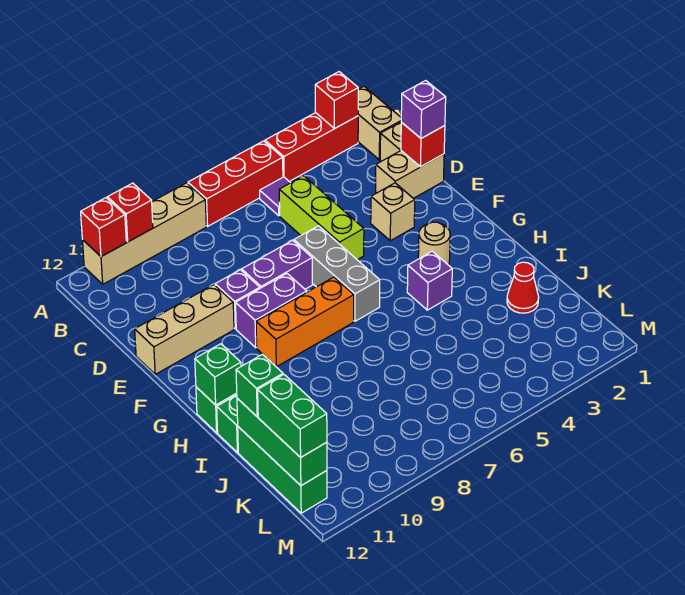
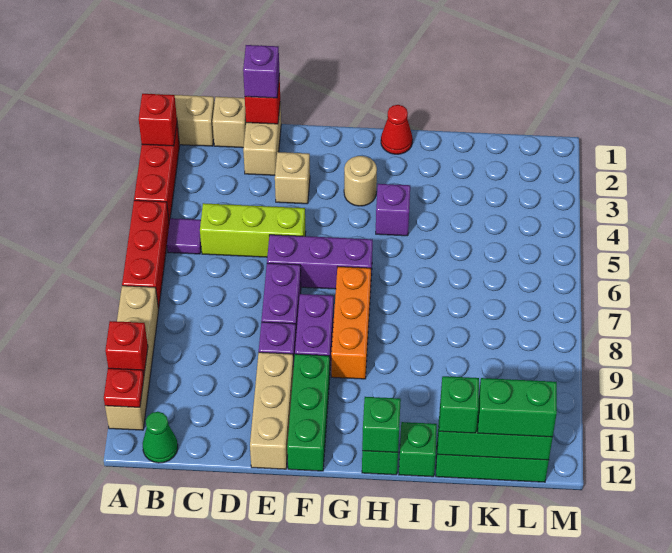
red 1x1 brick [81,198,126,257] -> red 1x1 plate [104,368,144,407]
none -> green 1x1 cone [143,412,178,463]
grey 1x3 brick [294,226,380,321] -> purple 1x3 brick [267,235,373,289]
none -> green 1x3 brick [287,354,330,471]
red 1x1 cone [507,262,539,313] -> red 1x1 cone moved to [381,105,413,154]

